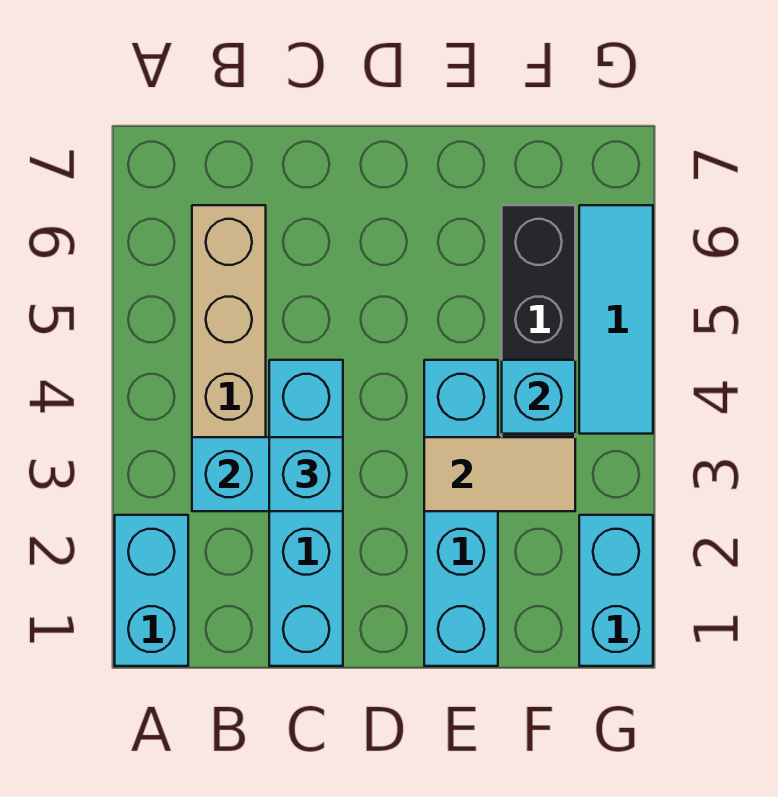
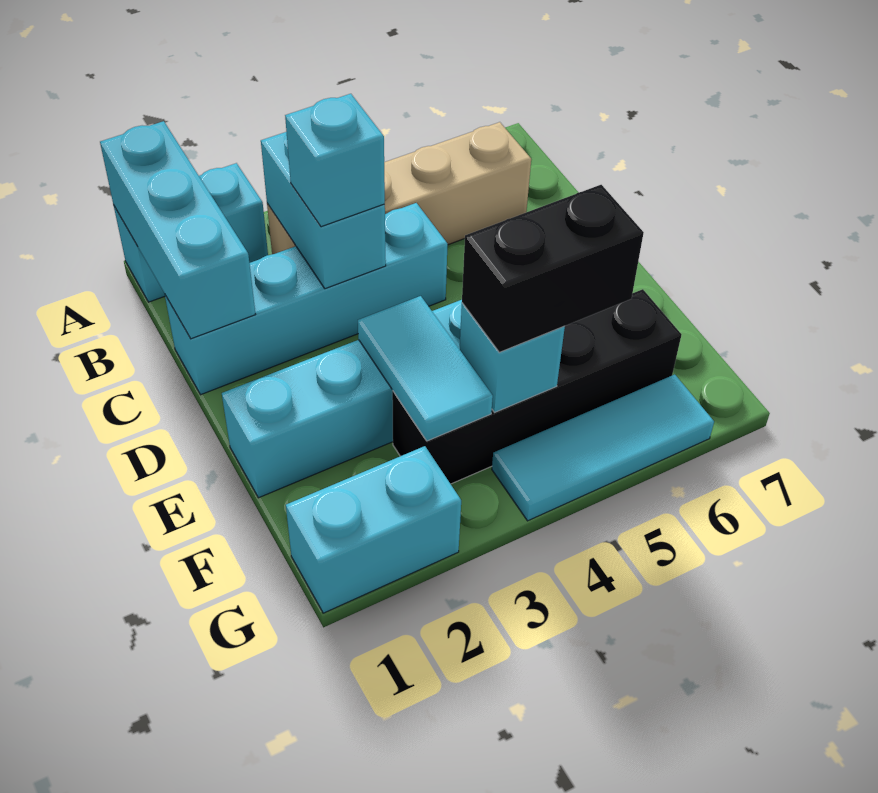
none -> cyan 1x3 brick [100,121,256,339]
tan 1x2 tile [424,437,575,511] -> cyan 1x2 tile [358,296,493,441]
none -> black 1x2 brick [462,185,644,352]

